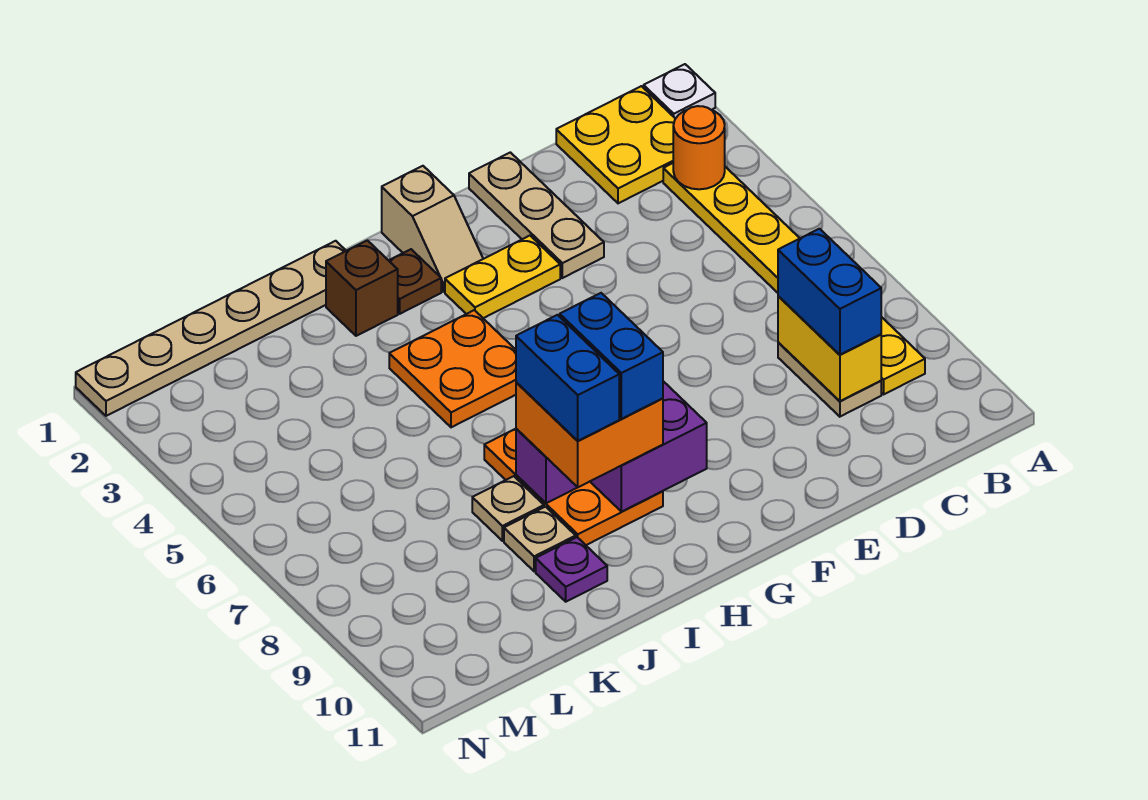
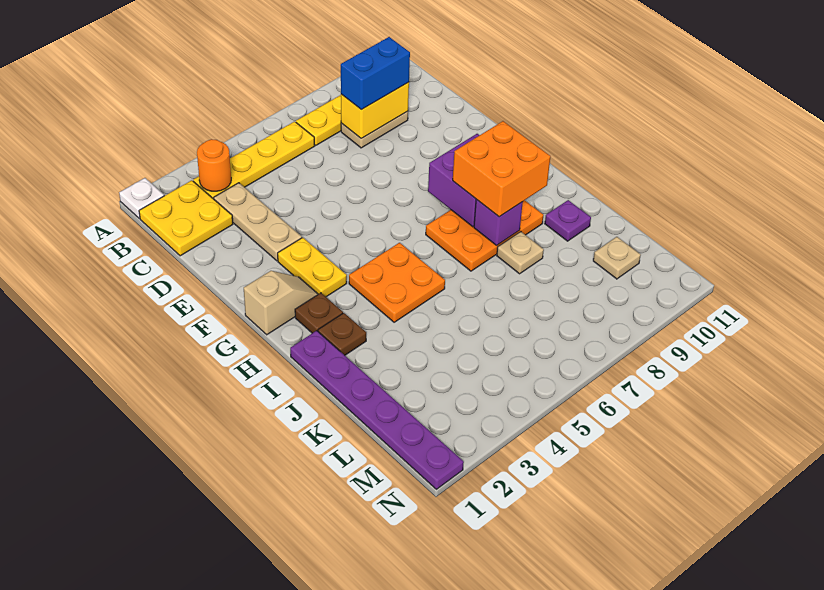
tan 1x3 plate [469,152,604,278] -> tan 1x3 plate turned to [214,183,302,261]
blue 1x2 brick [560,293,663,419] -> none
tan 1x6 plate [76,241,346,416] -> purple 1x6 plate [290,331,464,489]
brown 1x1 brick [326,240,398,336] -> brown 1x1 plate [318,313,366,355]
blue 1x2 brick [516,315,619,441] -> none
tan 1x1 plate [504,507,576,571] -> tan 1x1 plate moved to [593,237,641,279]

